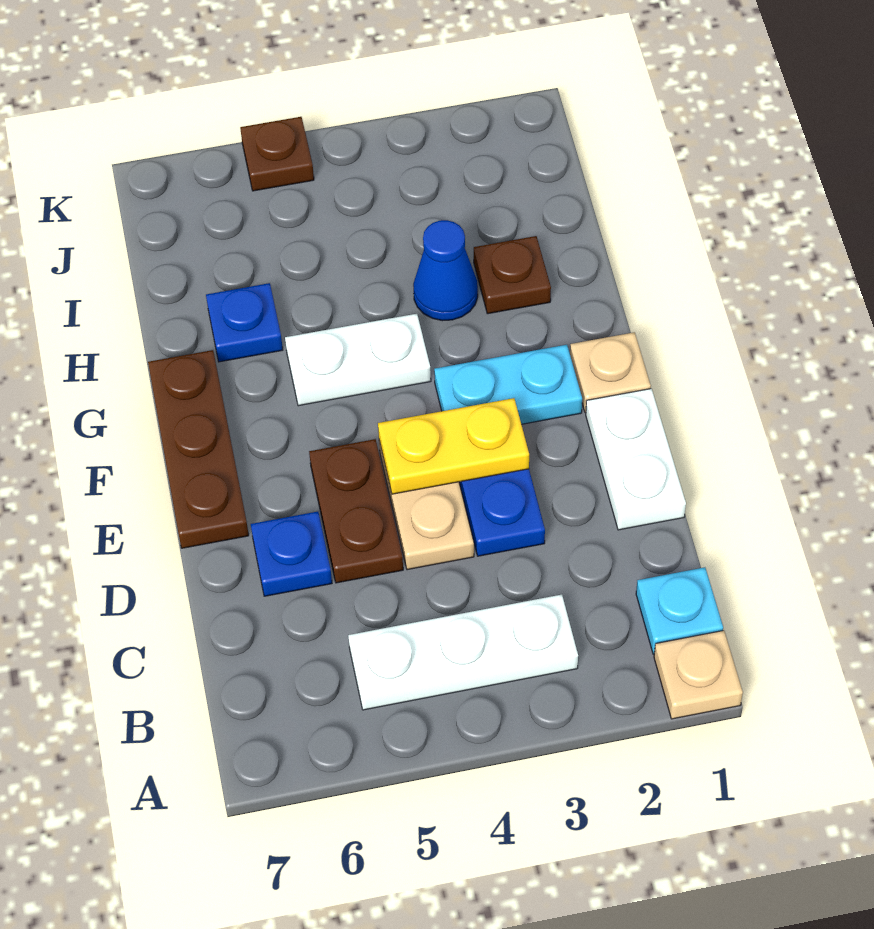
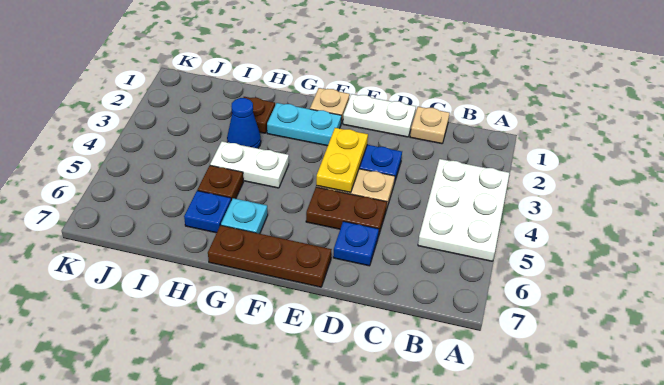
tan 1x1 plate [654,631,743,719] -> tan 1x1 plate moved to [410,107,450,144]
cyan 1x1 plate [636,567,723,654] -> cyan 1x1 plate moved to [221,198,268,234]
white 1x3 plate [348,595,578,710] -> white 2x3 plate [418,159,509,261]
cyan 1x2 plate [434,345,582,424] -> cyan 1x2 plate turned to [267,103,341,146]
white 1x2 plate [285,314,431,406] -> white 1x2 plate turned to [210,141,289,188]
brown 1x1 plate [240,117,314,191] -> brown 1x1 plate moved to [197,165,243,201]

